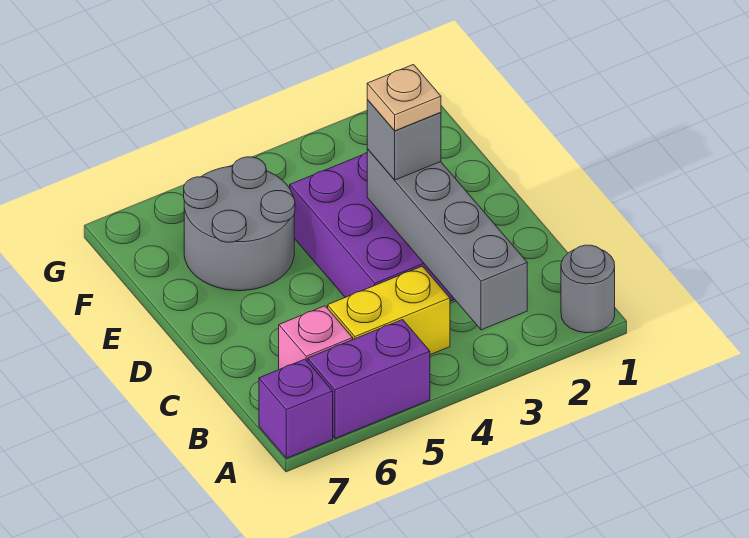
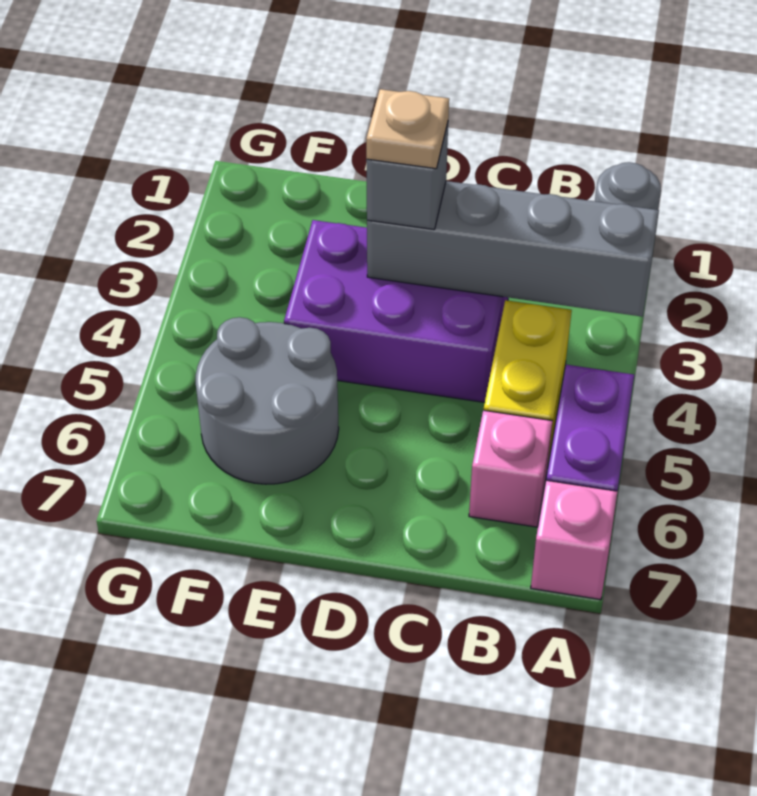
purple 1x1 brick [259,359,333,458] -> pink 1x1 brick [531,480,618,600]

